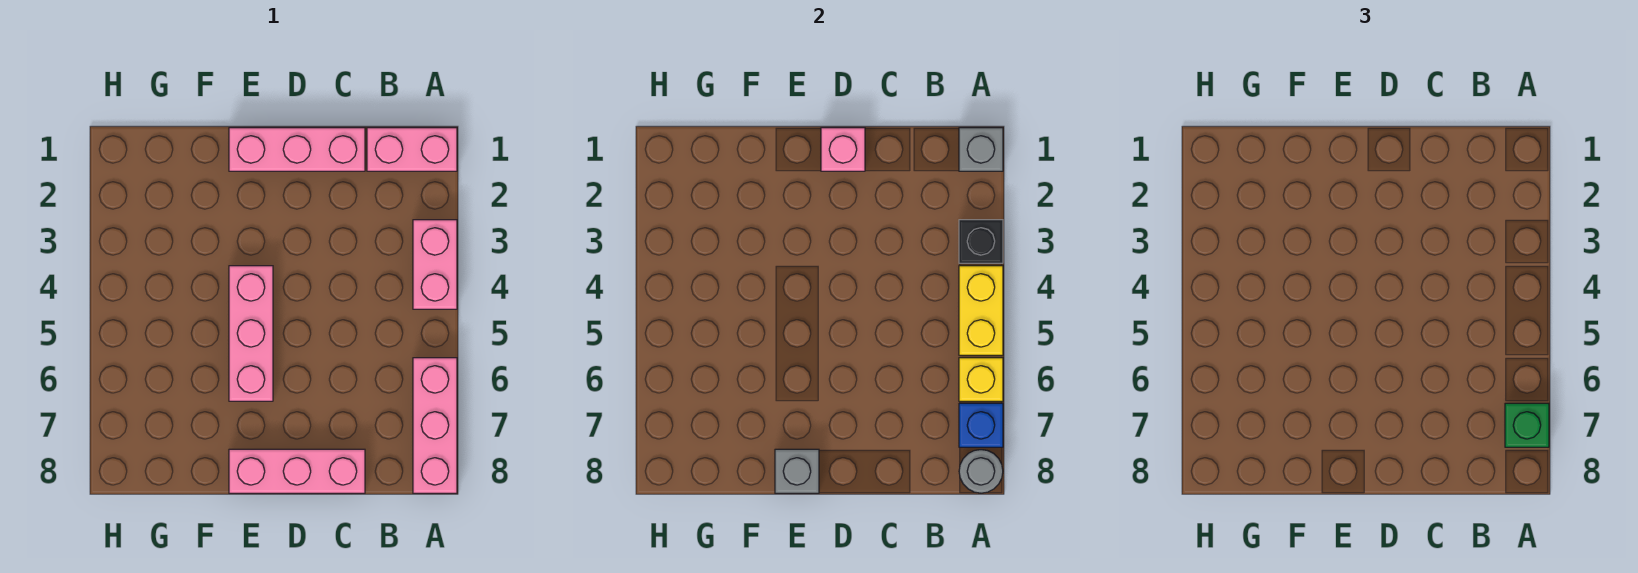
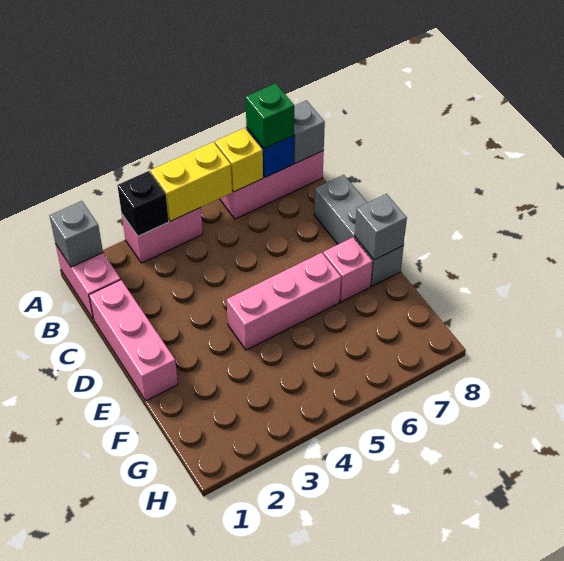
grey 1x1 round brick [959,450,1003,493] -> grey 1x1 brick [294,100,325,164]
pink 1x3 brick [229,449,365,493] -> grey 1x3 brick [314,175,404,286]
pink 1x1 brick [821,128,865,171] -> pink 1x1 brick moved to [323,237,373,302]

